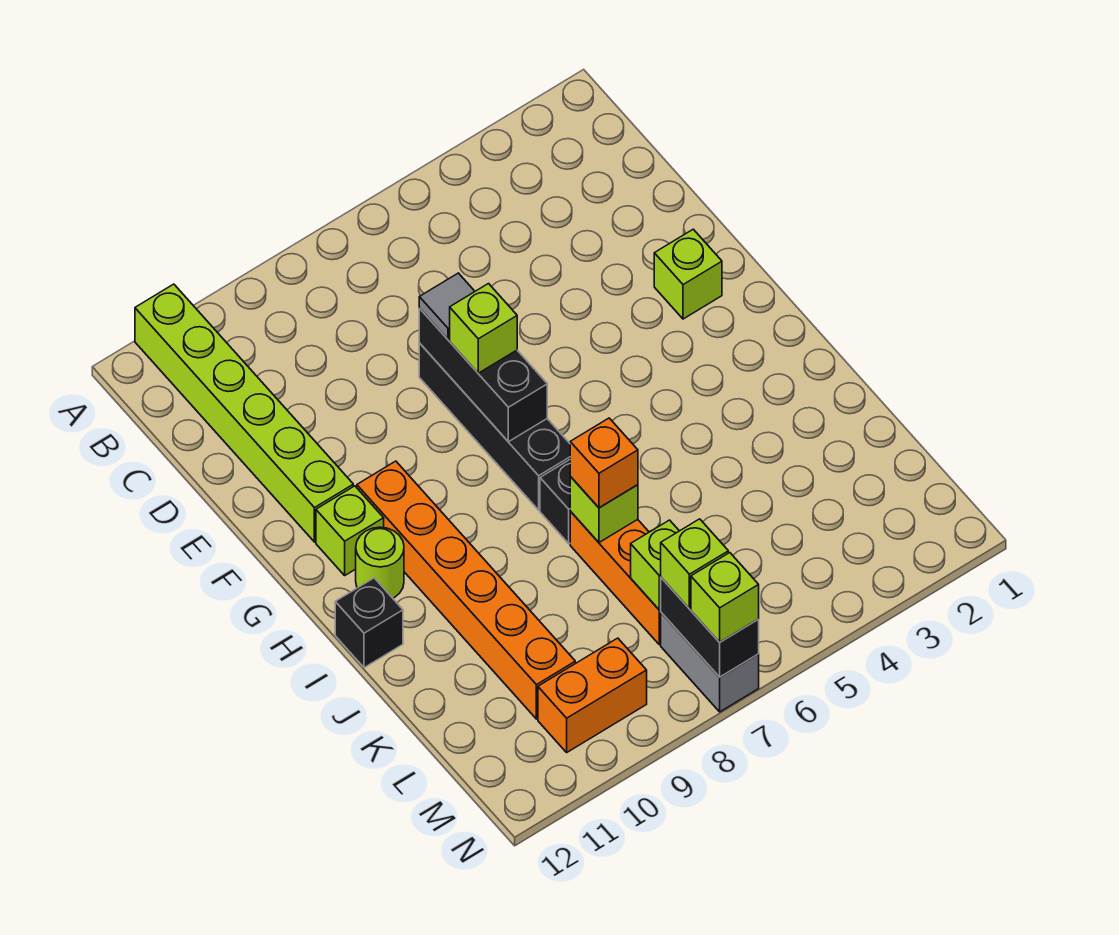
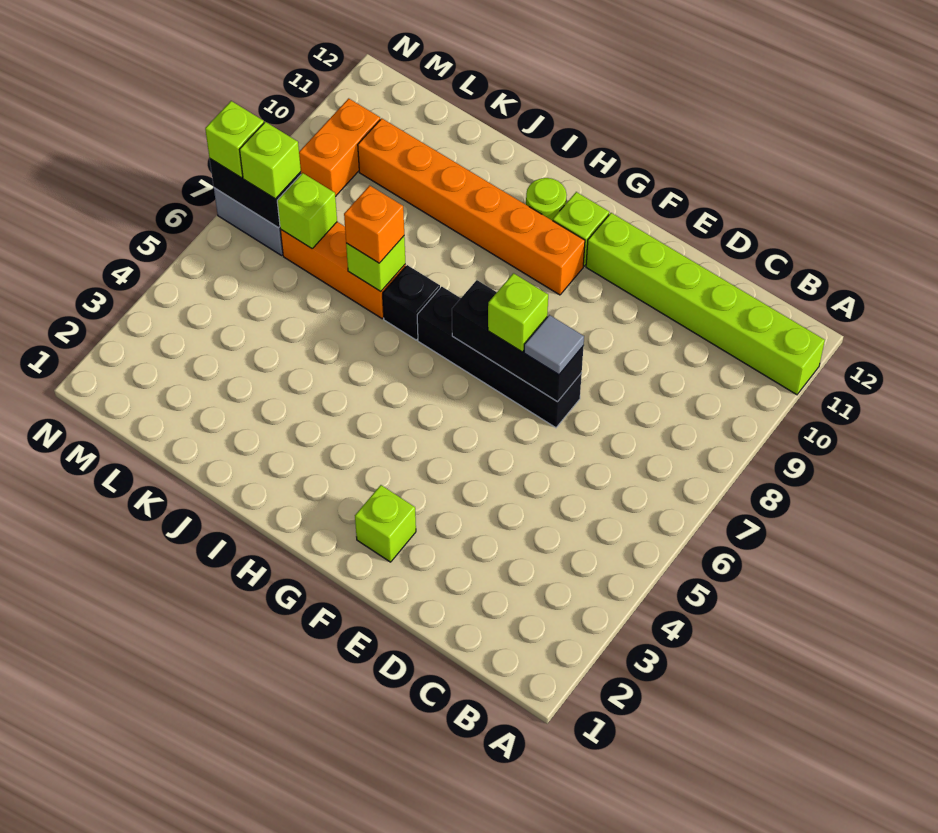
black 1x1 brick [335,578,403,668] -> none

